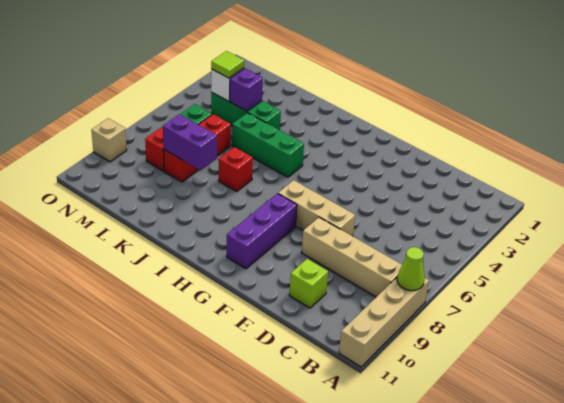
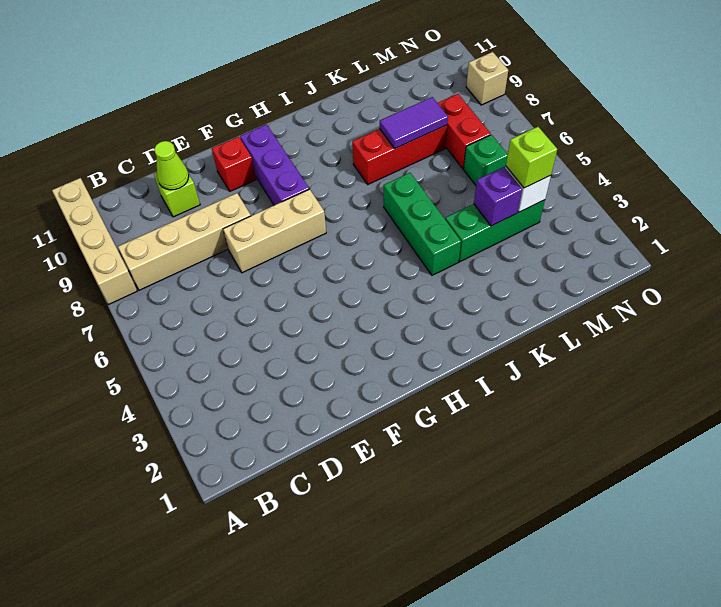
lime 1x1 cone [397,247,425,291] -> lime 1x1 cone moved to [154,141,189,190]
green 1x3 brick [232,113,304,177] -> green 1x3 brick turned to [384,173,461,275]
red 1x1 brick [219,147,253,191] -> red 1x1 brick moved to [212,137,256,191]
purple 1x2 brick [163,114,217,170] -> purple 1x2 tile [380,97,448,148]
red 1x3 brick [164,114,231,182] -> red 1x3 brick turned to [352,125,447,184]
lime 1x1 tile [211,51,244,78] -> lime 1x1 brick [506,127,557,188]

